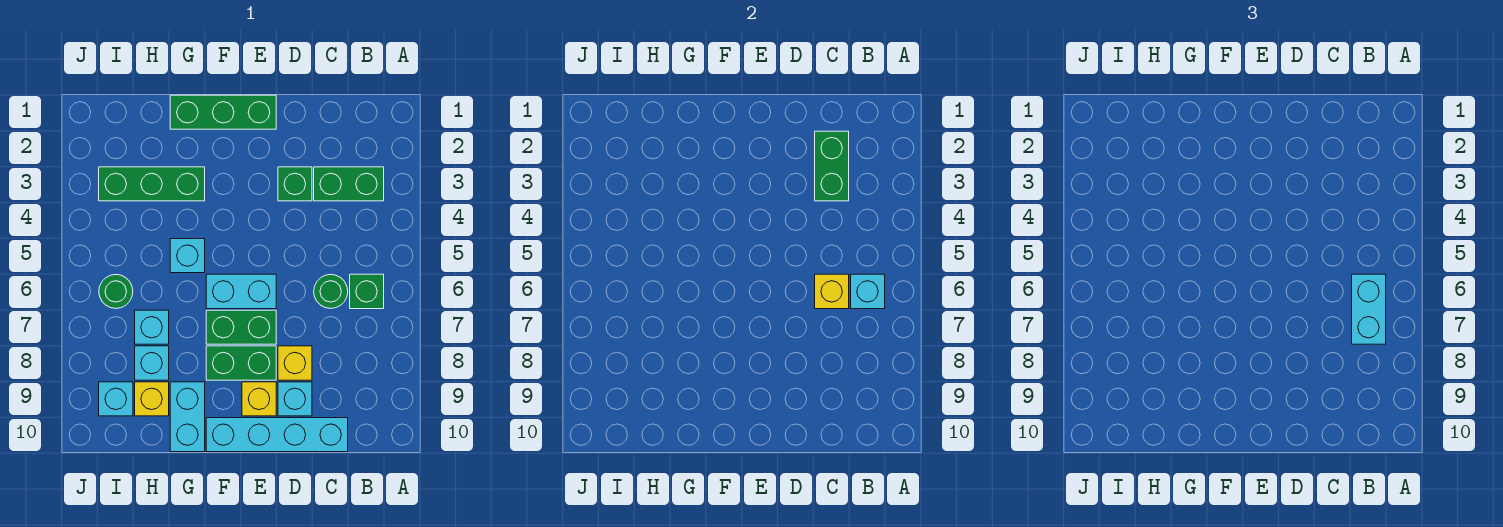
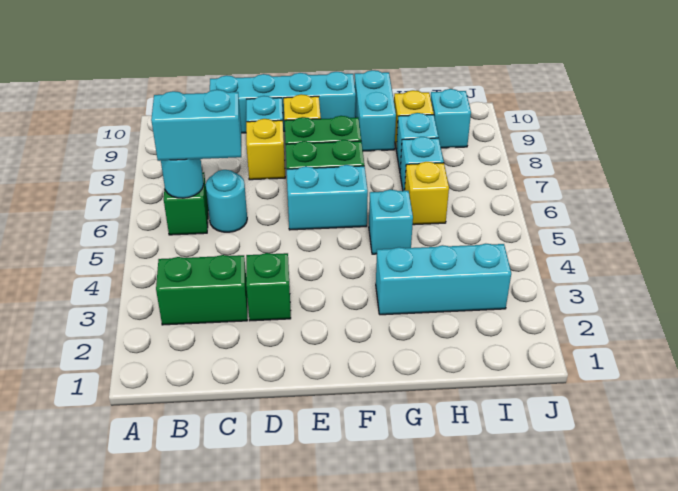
cyan 1x1 brick [851,274,885,309] -> cyan 1x1 round brick [161,159,204,198]
cyan 1x2 brick [1352,274,1386,344] -> cyan 1x2 brick turned to [151,90,241,161]
green 1x2 brick [815,131,849,201] -> none
green 1x1 round brick [314,274,348,309] -> cyan 1x1 round brick [206,170,247,232]
yellow 1x1 brick [815,274,849,309] -> yellow 1x1 brick moved to [405,162,449,225]
green 1x3 brick [170,95,276,129] -> none
green 1x3 brick [99,167,205,201] -> cyan 1x3 brick [376,244,511,315]
green 1x1 round brick [99,275,133,308] -> none

